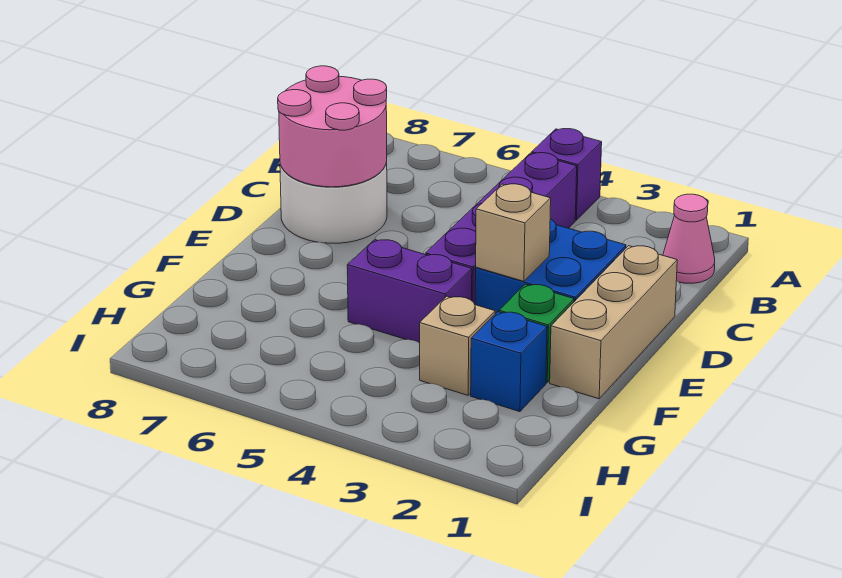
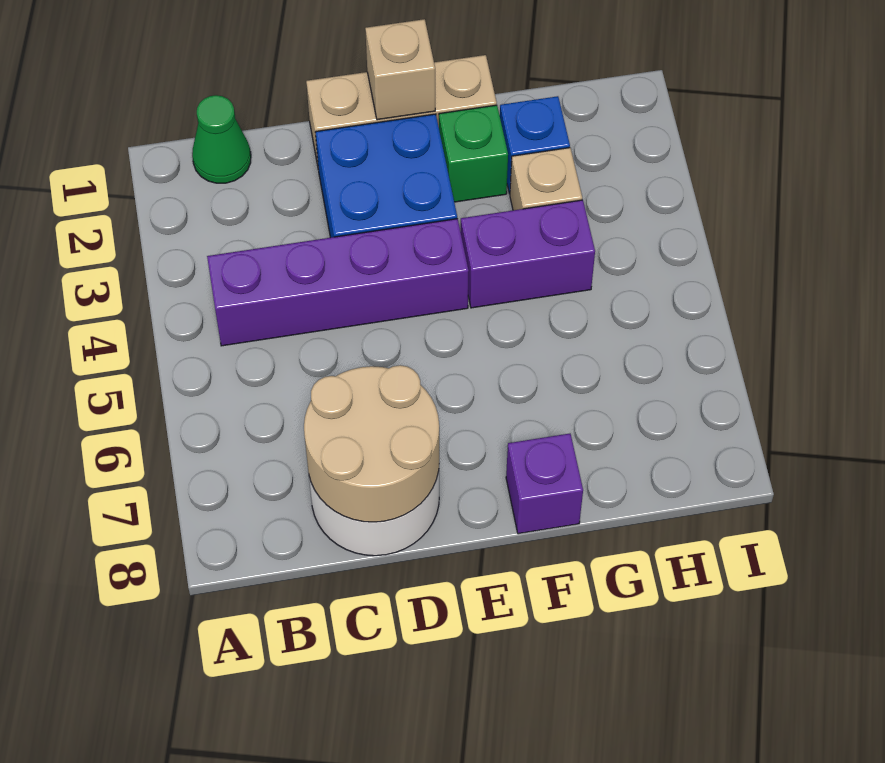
purple 1x1 brick [532,129,602,220] -> purple 1x1 brick moved to [506,434,583,534]
pink 1x1 cone [663,194,715,283] -> green 1x1 cone [192,95,251,183]
pink 2x2 round brick [278,66,387,187] -> tan 2x2 round brick [304,365,439,522]
tan 1x1 brick [476,184,551,281] -> tan 1x1 brick moved to [365,19,435,120]
purple 1x2 brick [347,240,472,343] -> purple 1x2 brick turned to [461,200,595,308]

